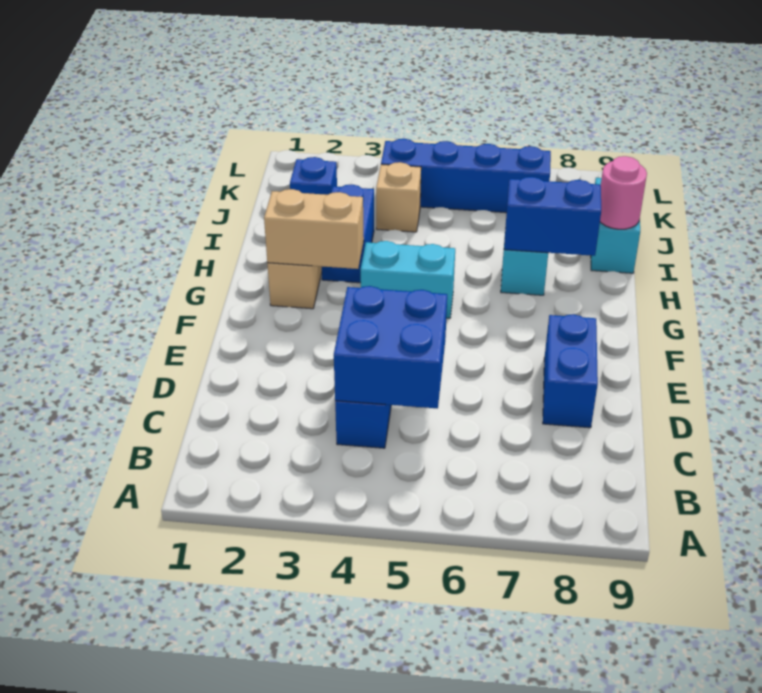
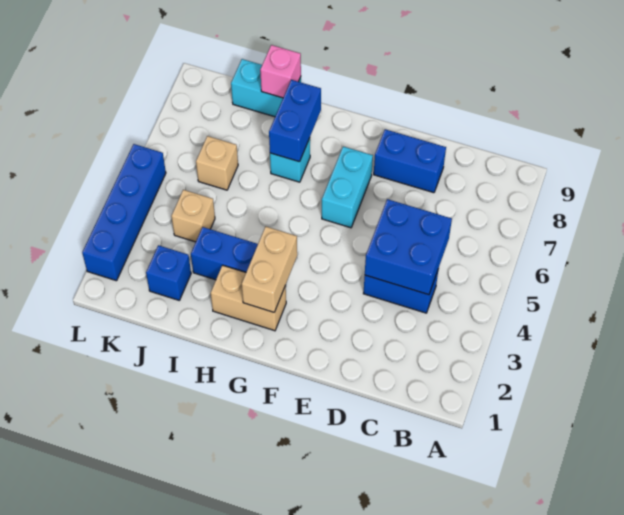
cyan 1x2 brick [361,241,455,318] -> cyan 1x2 brick moved to [322,147,373,228]
pink 1x1 round brick [600,156,647,229] -> pink 1x1 brick [260,45,301,98]
none -> tan 1x1 brick [196,136,238,190]
blue 1x4 brick [381,139,551,213] -> blue 1x4 brick moved to [82,144,166,281]

